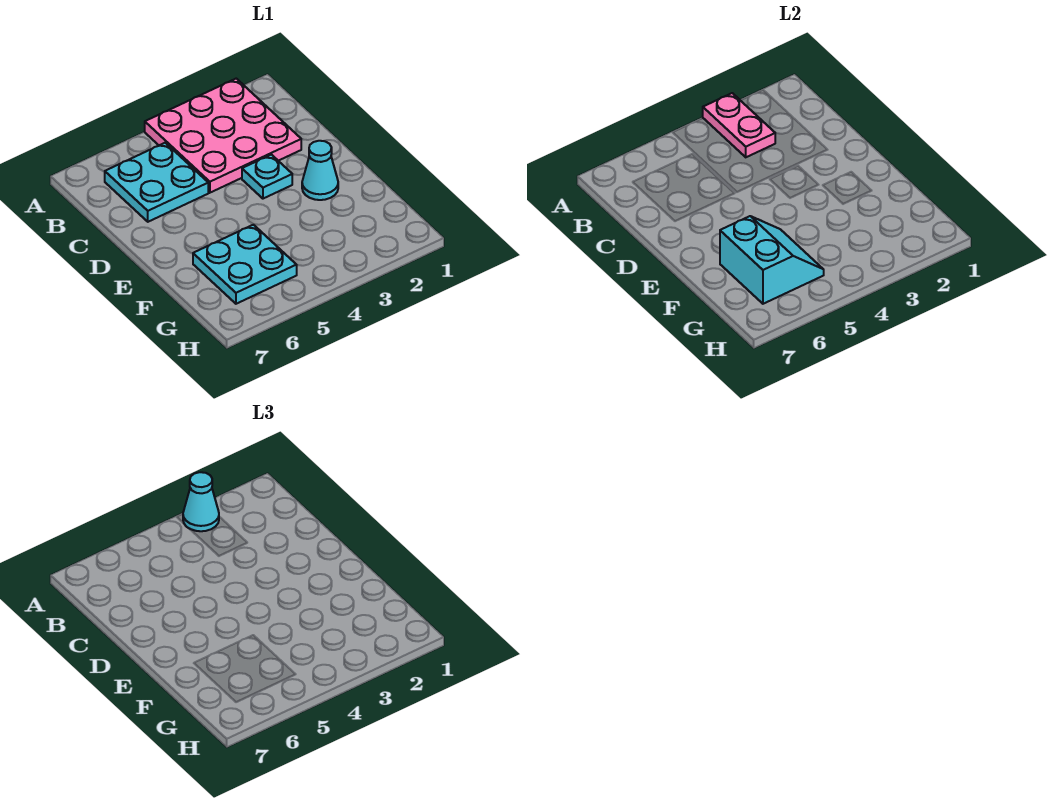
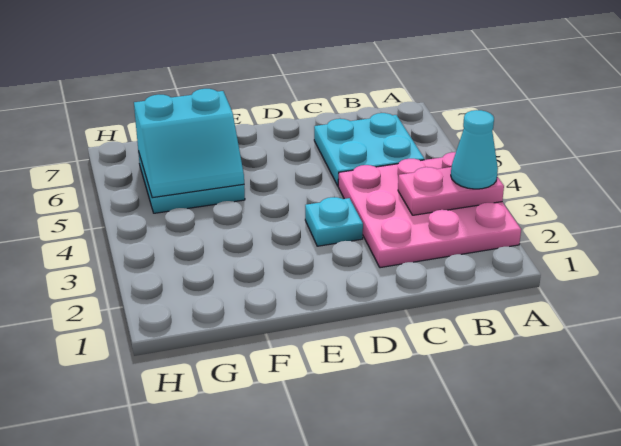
cyan 1x1 cone [302,141,338,200] -> none

